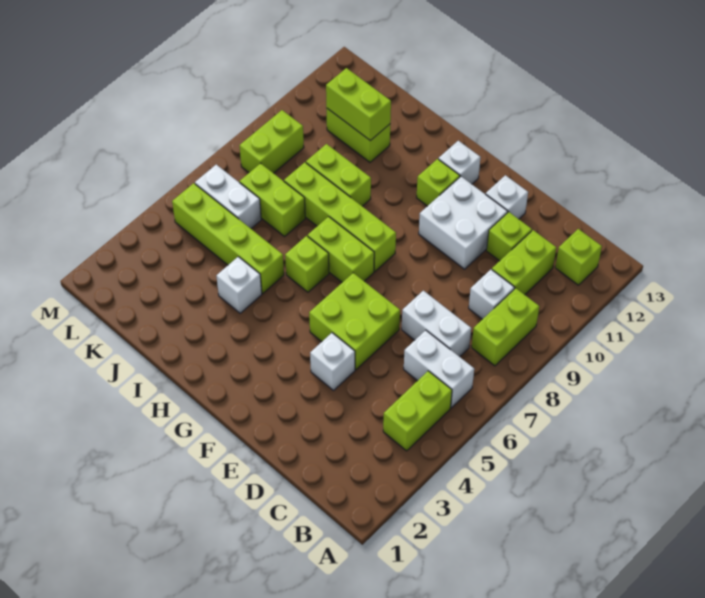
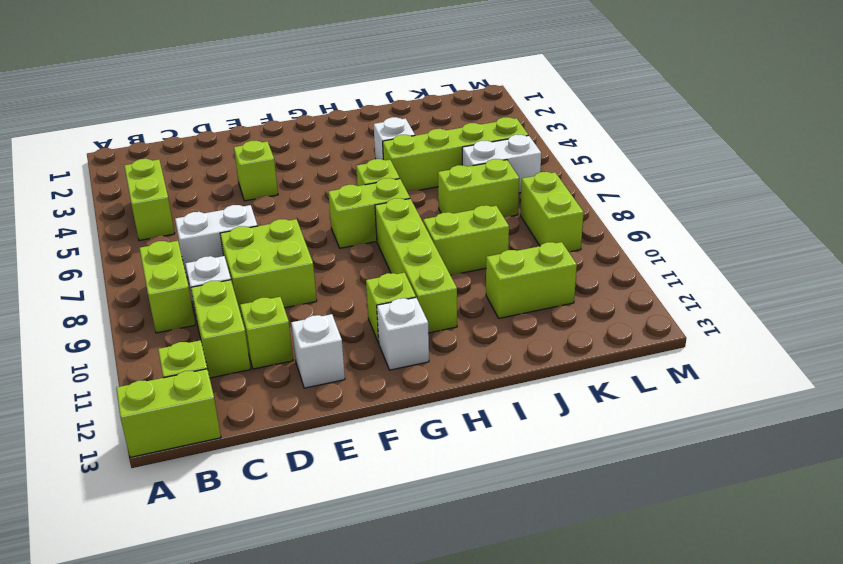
white 1x2 brick [404,330,474,408] -> none
white 1x1 brick [310,333,355,390] -> lime 1x1 brick [234,141,278,201]
lime 2x2 brick [309,273,400,370] -> lime 2x2 brick moved to [220,219,317,316]
white 2x2 brick [419,177,508,269] -> none
lime 1x4 brick [284,162,396,271] -> lime 1x4 brick turned to [375,198,457,333]
lime 1x2 brick [326,68,391,141] -> lime 1x2 brick moved to [116,369,221,457]

